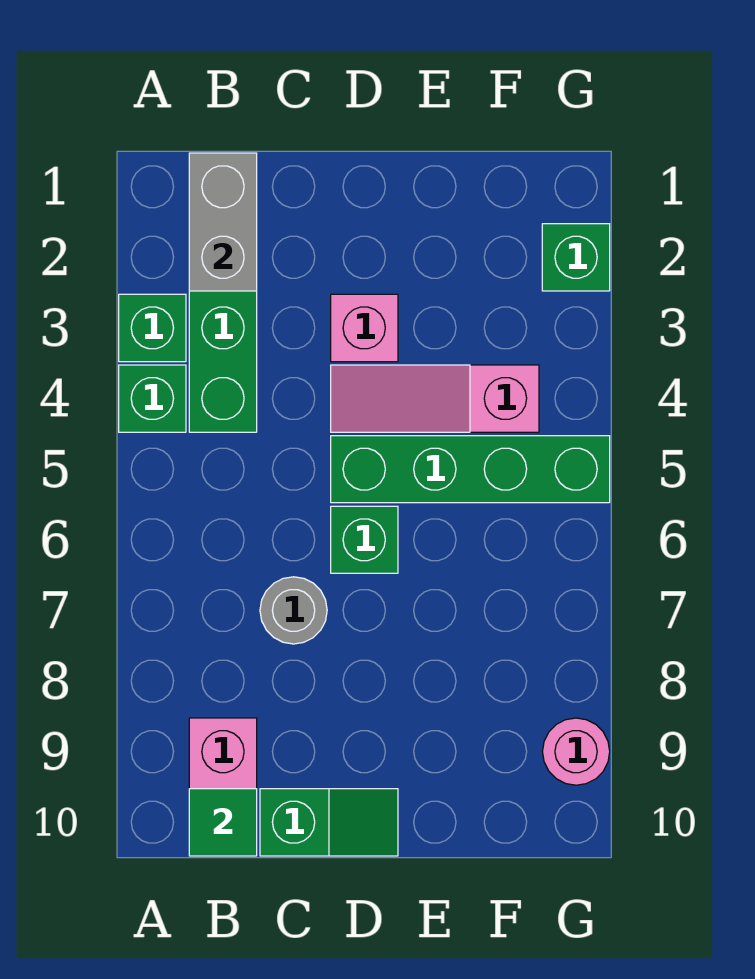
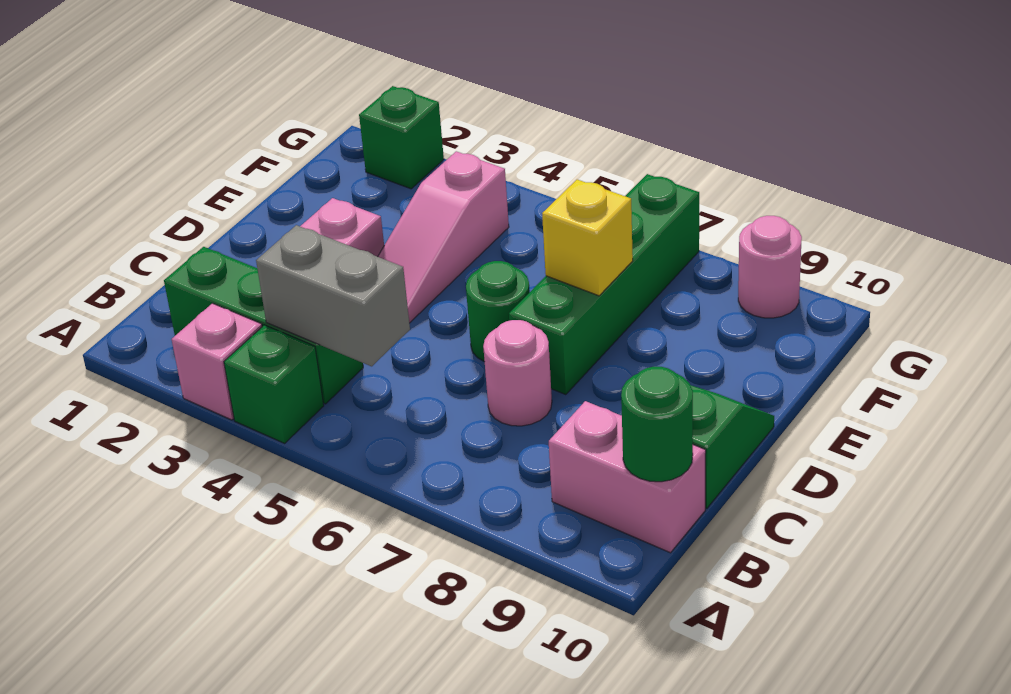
green 1x1 brick [119,294,186,362] -> pink 1x1 brick [172,303,262,420]
grey 1x2 brick [189,153,257,291] -> grey 1x2 brick moved to [256,225,410,366]
green 1x1 tile [189,789,257,856] -> green 1x1 round brick [621,367,693,482]
grey 1x1 round brick [260,577,327,644] -> pink 1x1 round brick [483,320,552,426]
green 1x4 brick [331,436,610,503] -> green 1x4 brick moved to [509,174,699,395]
green 1x1 brick [331,506,398,573] -> green 1x1 round brick [466,261,530,362]
none -> yellow 1x1 brick [542,180,633,296]

